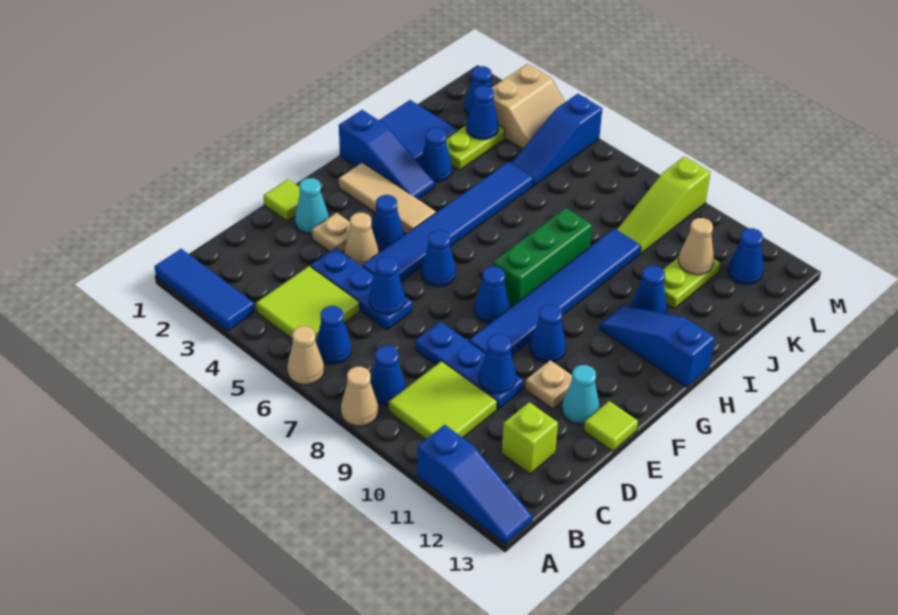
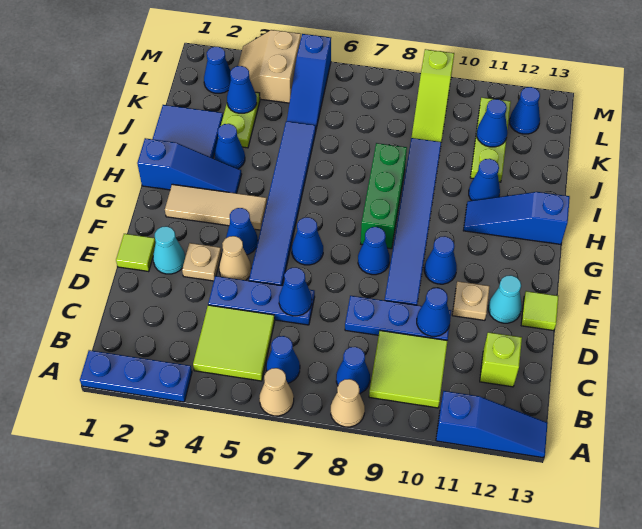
blue 1x3 tile [155,249,254,331] -> blue 1x3 plate [80,350,192,402]
lime 1x2 plate [663,257,720,308] -> lime 1x3 plate [470,97,511,182]
tan 1x1 cone [679,218,714,275] -> blue 1x1 cone [477,99,507,147]
tan 2x2 slope [492,64,565,149] -> tan 2x2 slope turned to [238,30,301,103]

